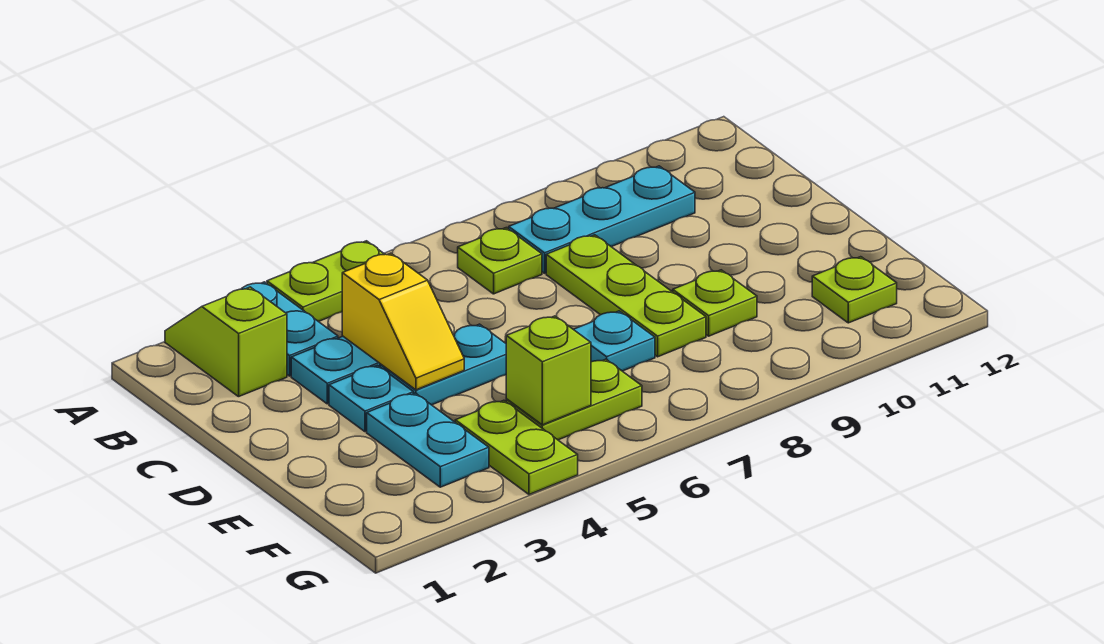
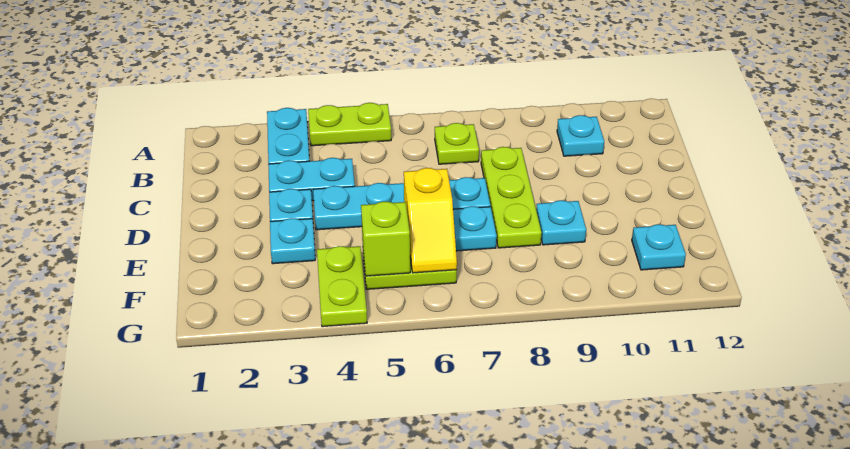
lime 1x2 slope [165,287,287,397] -> none
cyan 1x3 plate [509,166,695,273] -> cyan 1x1 plate [557,115,604,156]
yellow 1x2 slope [342,253,464,390] -> yellow 1x2 slope moved to [404,168,457,273]
cyan 1x2 plate [380,324,506,405] -> cyan 1x4 plate [313,177,490,230]
cyan 1x2 plate [367,393,489,487] -> cyan 1x1 plate [270,218,315,264]
lime 1x1 plate [673,270,757,336] -> cyan 1x1 plate [536,200,586,245]
lime 1x1 plate [812,257,897,323] -> cyan 1x1 plate [632,224,686,270]

